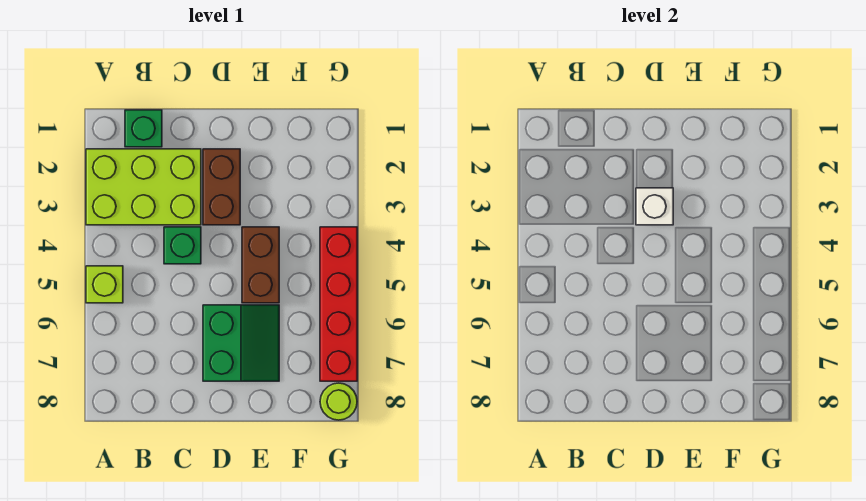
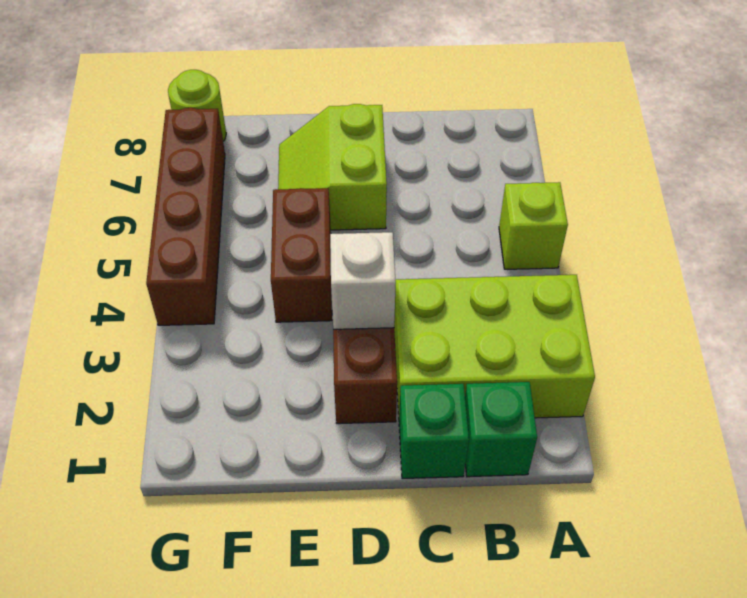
green 1x1 brick [164,227,201,264] -> green 1x1 brick moved to [399,384,469,479]
green 2x2 slope [203,305,279,381] -> lime 2x2 slope [278,104,387,230]
red 1x4 brick [320,227,357,381] -> brown 1x4 brick [146,108,225,325]

